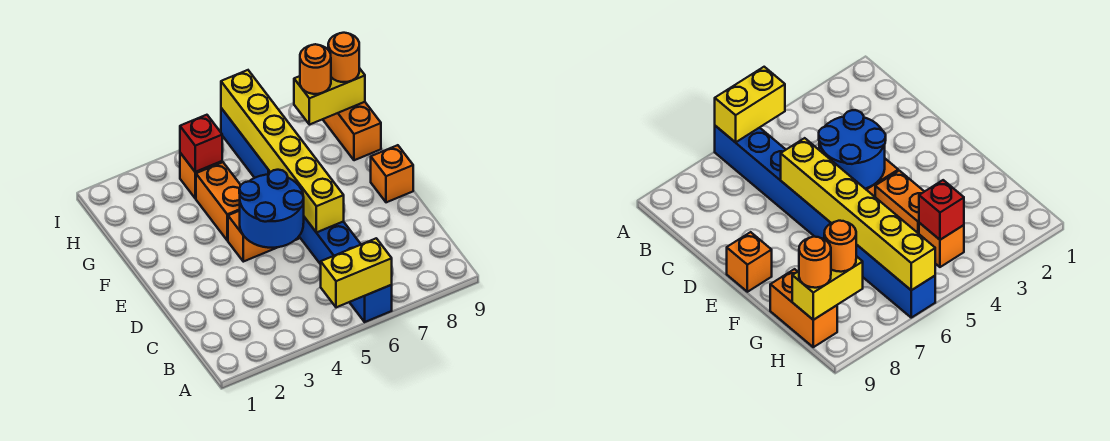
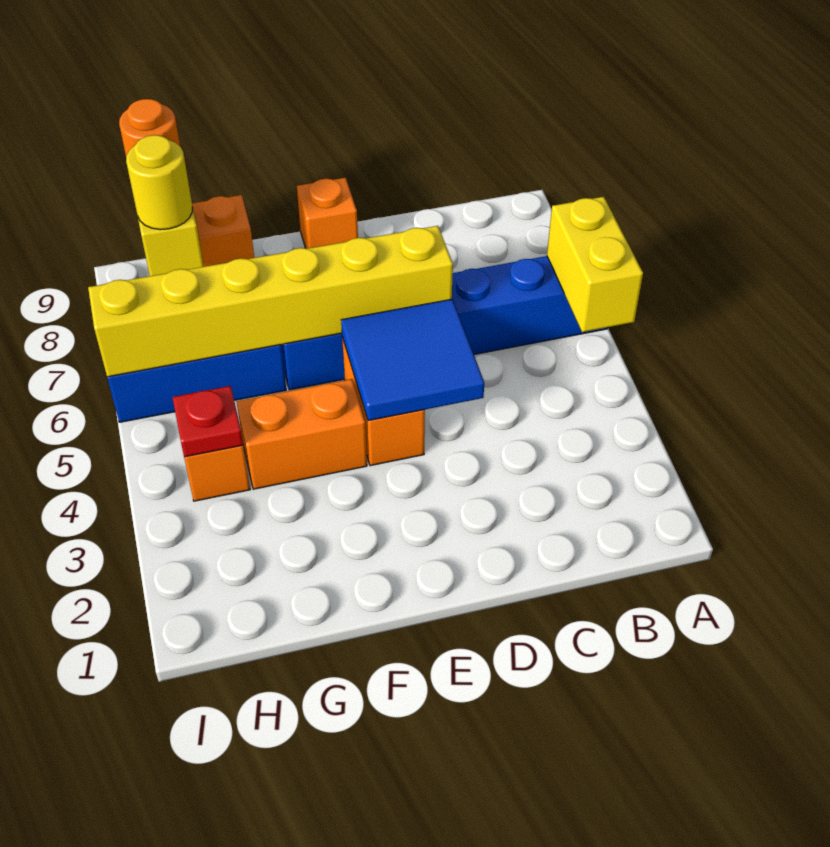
blue 2x2 round brick [239,170,304,248] -> blue 2x2 tile [341,299,484,421]
red 1x1 brick [180,115,222,172] -> red 1x1 plate [173,386,243,457]
orange 1x1 round brick [300,44,331,94] -> yellow 1x1 round brick [126,135,192,230]

